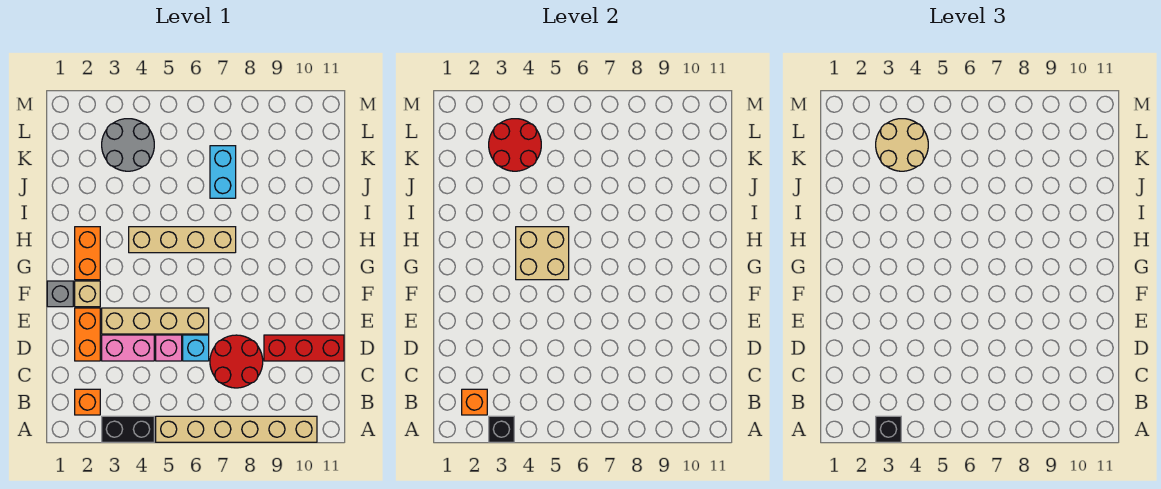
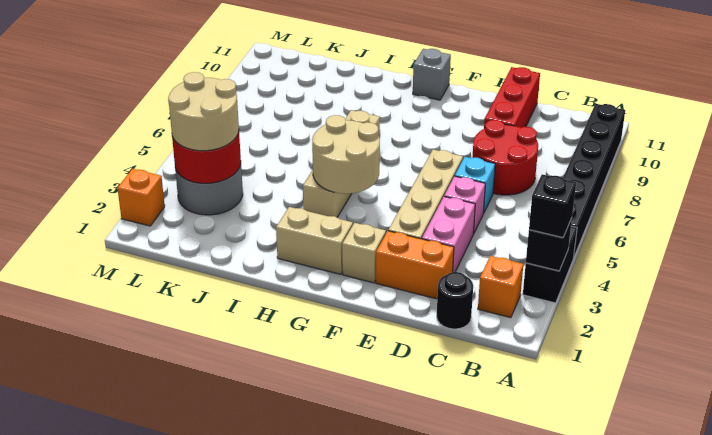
tan 1x6 brick [156,416,317,442] -> black 1x6 brick [563,104,625,256]
orange 1x1 brick [462,389,487,415] -> orange 1x1 brick moved to [118,169,165,226]
none -> black 1x1 round brick [437,272,473,329]
grey 1x1 brick [47,281,73,307] -> grey 1x1 brick moved to [413,49,451,100]
orange 1x2 brick [75,227,100,280] -> tan 1x2 brick [276,207,353,274]
tan 2x2 brick [516,227,569,280] -> tan 2x2 round brick [312,115,380,194]
cyan 1x2 brick [210,146,236,198] -> none

